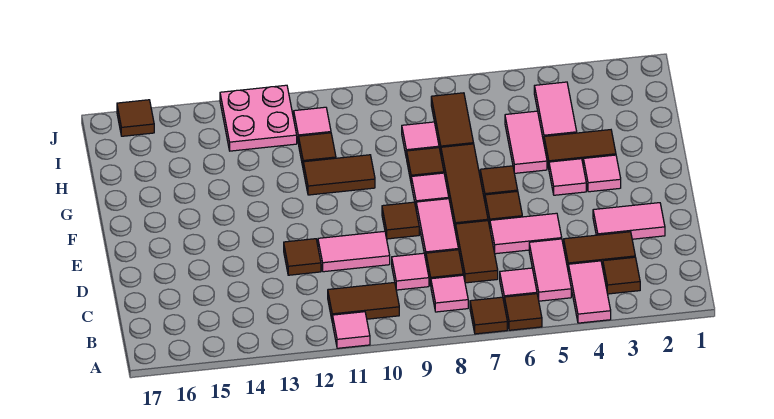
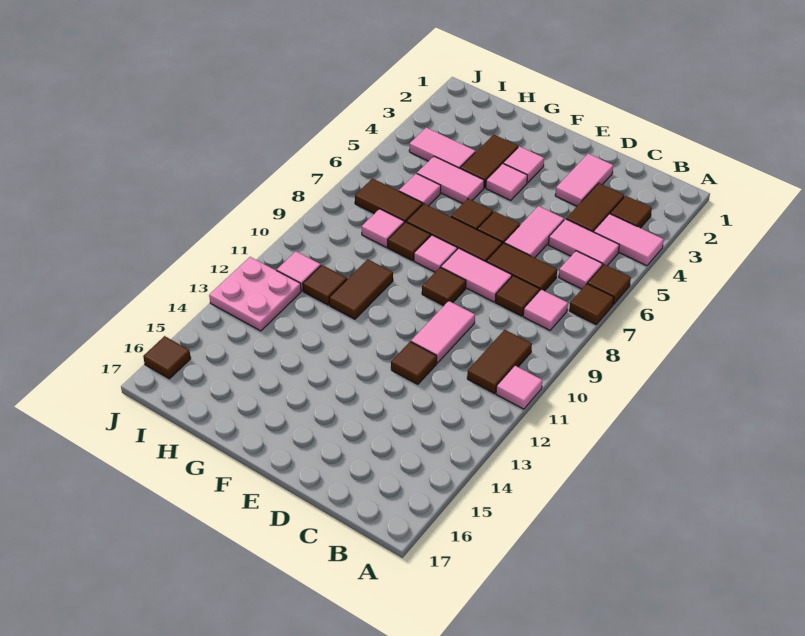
pink 1x1 tile [392,253,429,290] -> pink 1x1 tile moved to [399,174,441,206]

